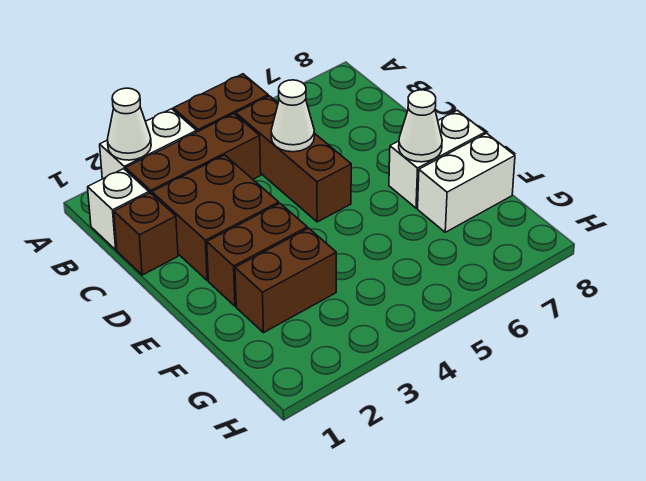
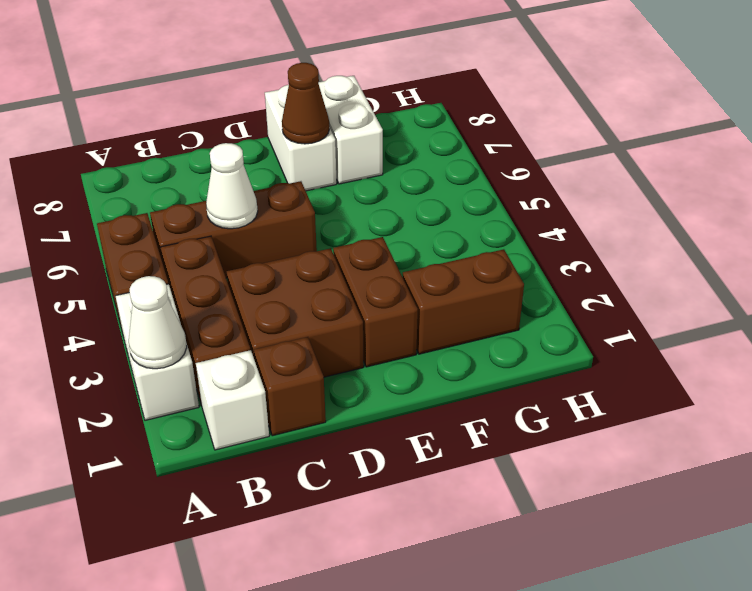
white 1x1 cone [399,90,442,162] -> brown 1x1 cone [282,63,329,144]
brown 1x2 brick [235,228,336,333] -> brown 1x2 brick turned to [403,249,524,354]

